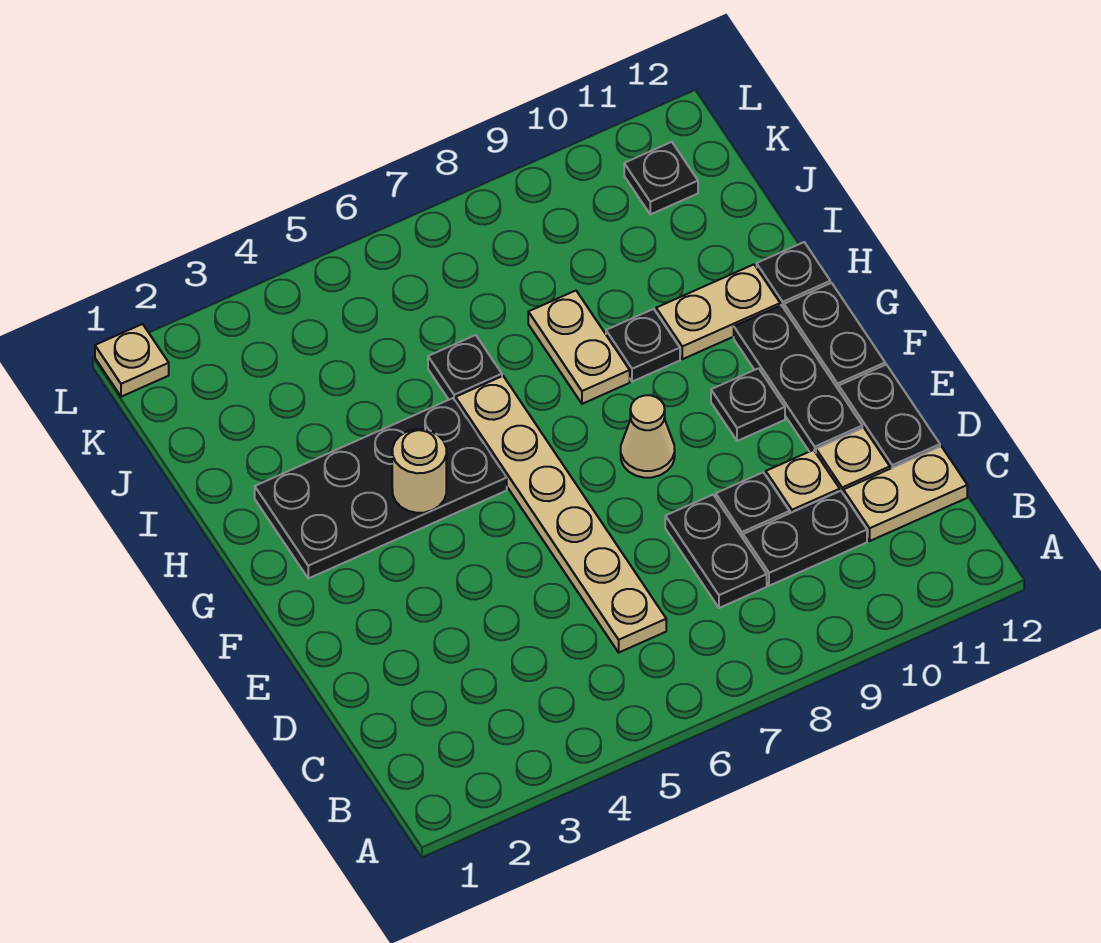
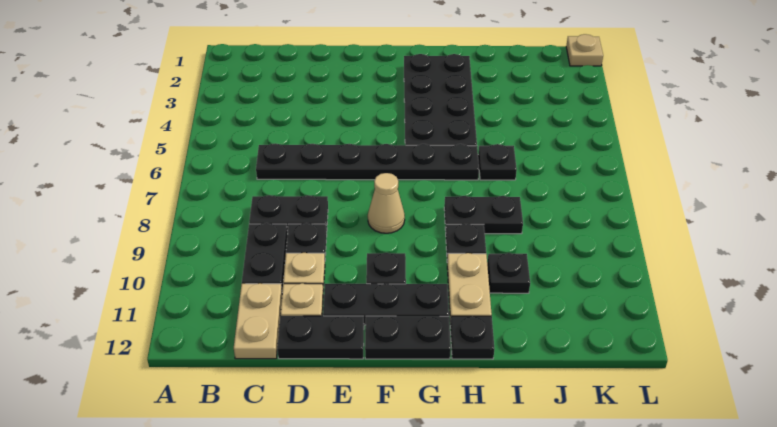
tan 1x6 plate [455,376,666,652] -> black 1x6 plate [256,143,479,180]
tan 1x1 round brick [392,429,446,513] -> none
tan 1x2 plate [528,291,630,404] -> black 1x2 plate [444,196,523,234]
black 1x1 plate [624,142,698,214] -> black 1x1 plate moved to [487,253,530,293]

